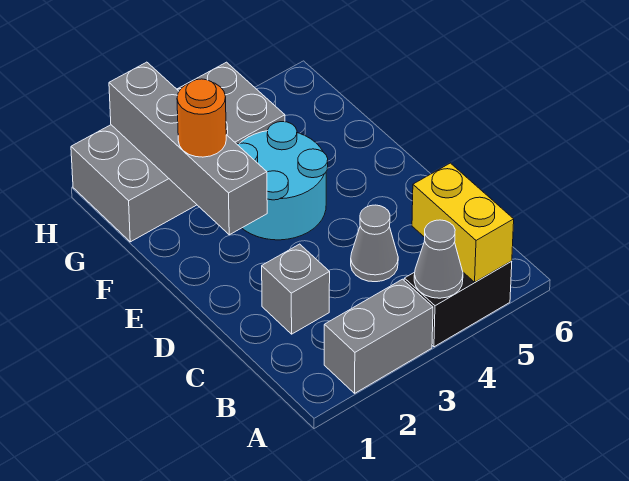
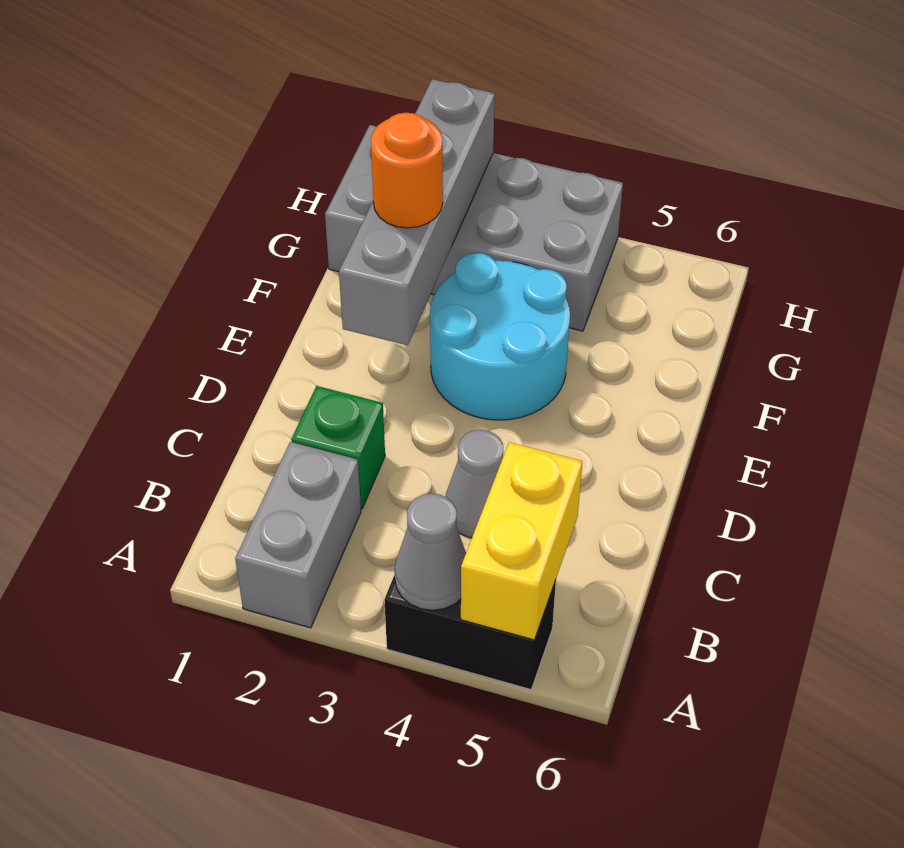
grey 1x2 brick [324,279,433,393] -> grey 1x2 brick turned to [235,442,361,628]
grey 1x1 brick [262,244,330,334] -> green 1x1 brick [291,386,385,509]

